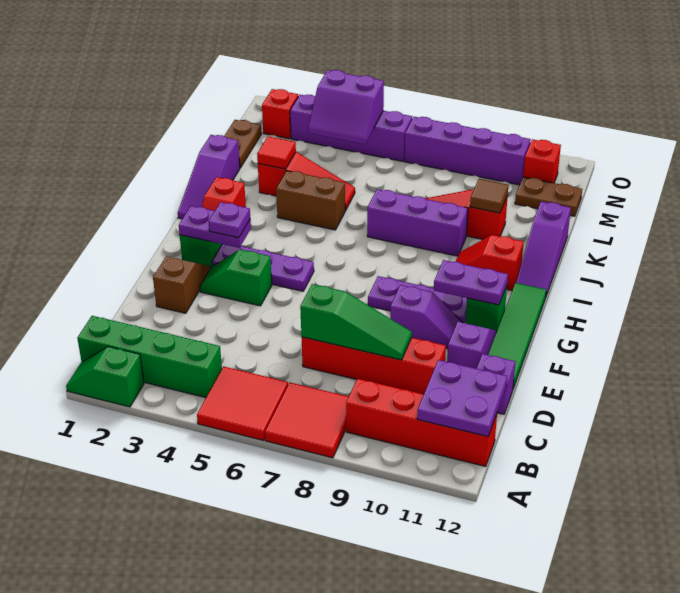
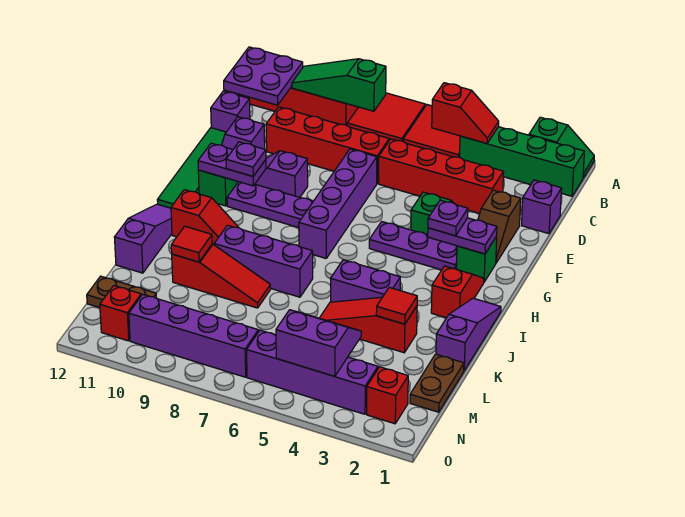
none -> red 1x2 slope [432,83,499,143]
none -> purple 1x1 brick [522,180,562,234]
none -> red 1x4 brick [379,139,504,214]
green 1x3 slope [300,284,412,360] -> green 1x3 slope moved to [292,59,386,111]
none -> purple 1x4 brick [299,149,377,258]
none -> purple 1x1 plate [226,142,266,176]
brown 1x2 brick [276,171,346,230] -> purple 1x2 brick [331,260,400,302]
brown 1x1 tile [470,179,508,213] -> red 1x1 tile [171,226,212,262]

